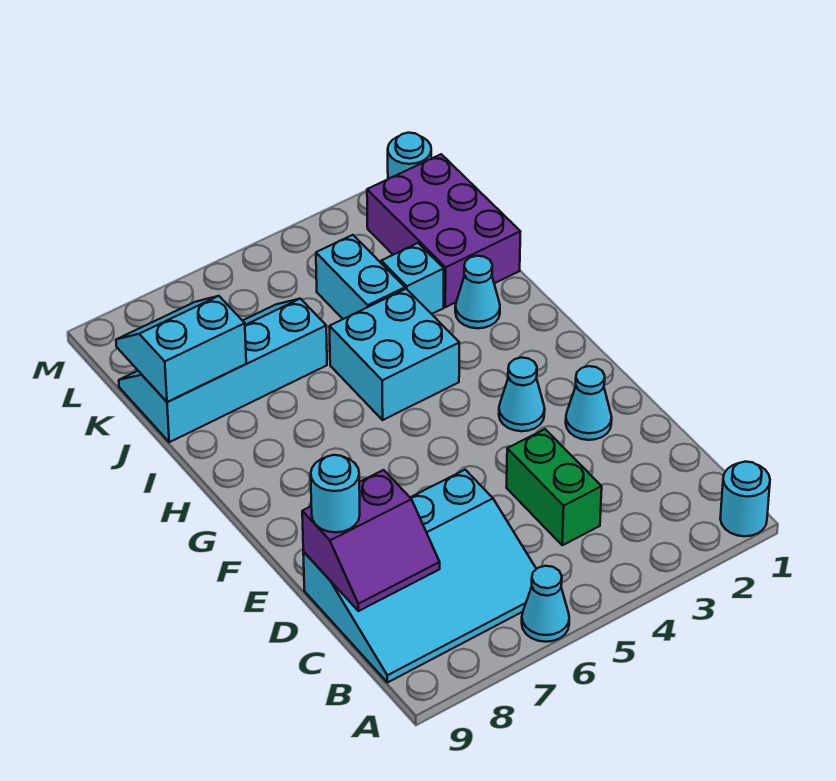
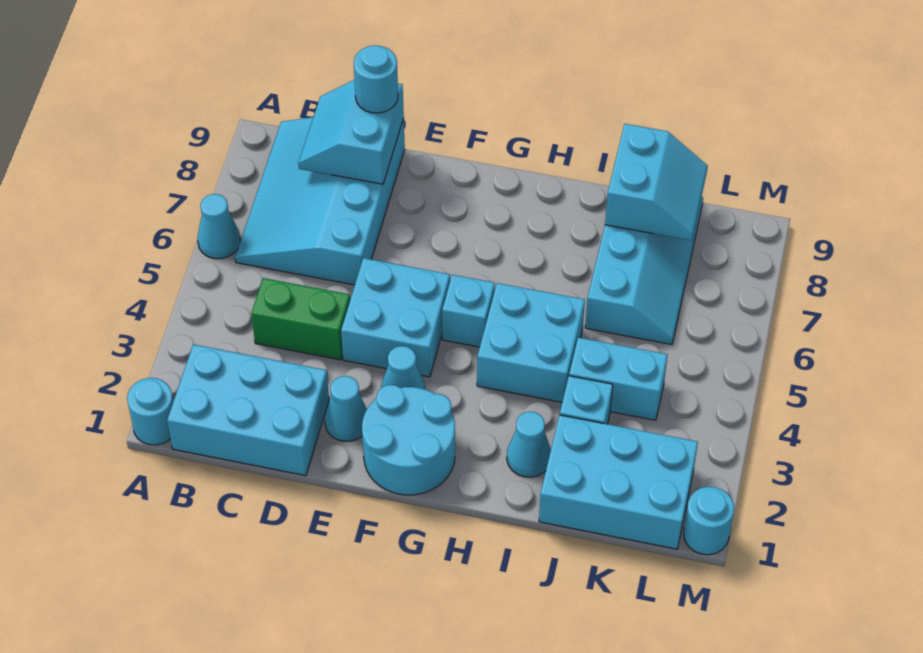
none -> cyan 2x3 brick [167,344,329,476]
purple 2x2 slope [302,470,440,611] -> cyan 2x2 slope [298,80,404,184]
none -> cyan 2x2 brick [341,258,450,377]
none -> cyan 2x2 round brick [362,385,455,495]
none -> cyan 1x1 brick [442,275,495,347]
purple 2x3 brick [367,154,520,307] -> cyan 2x3 brick [539,415,698,549]

